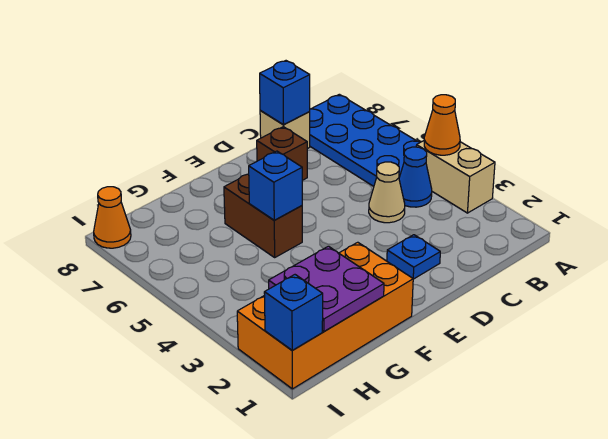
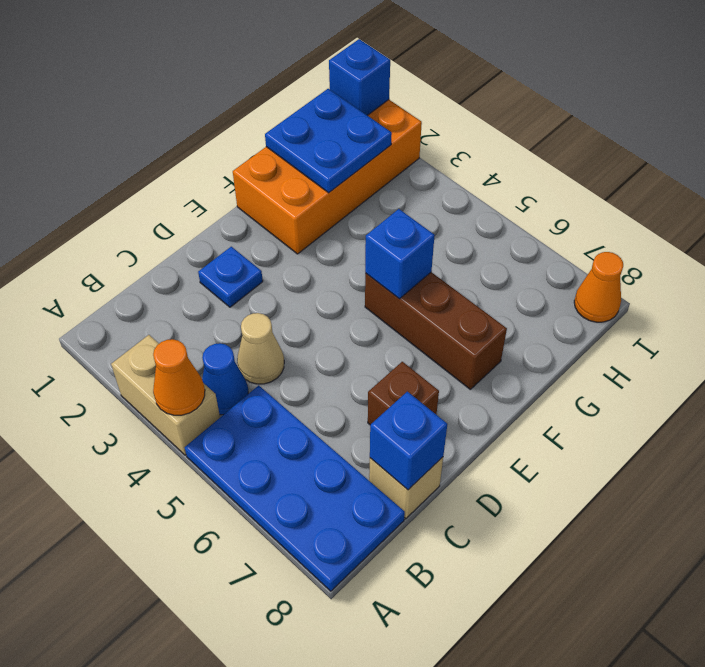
brown 1x2 brick [224,174,302,257] -> brown 1x3 brick [365,272,507,389]
purple 2x2 plate [269,246,384,331] -> blue 2x2 plate [265,89,392,193]

